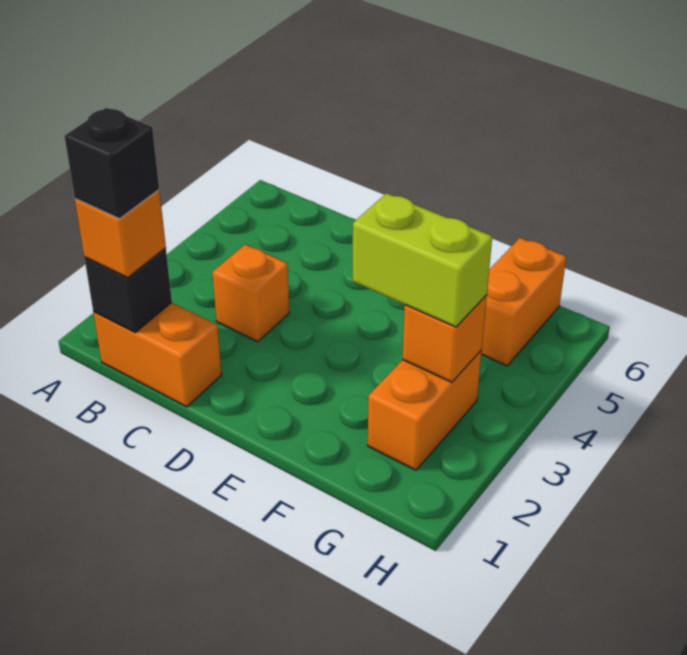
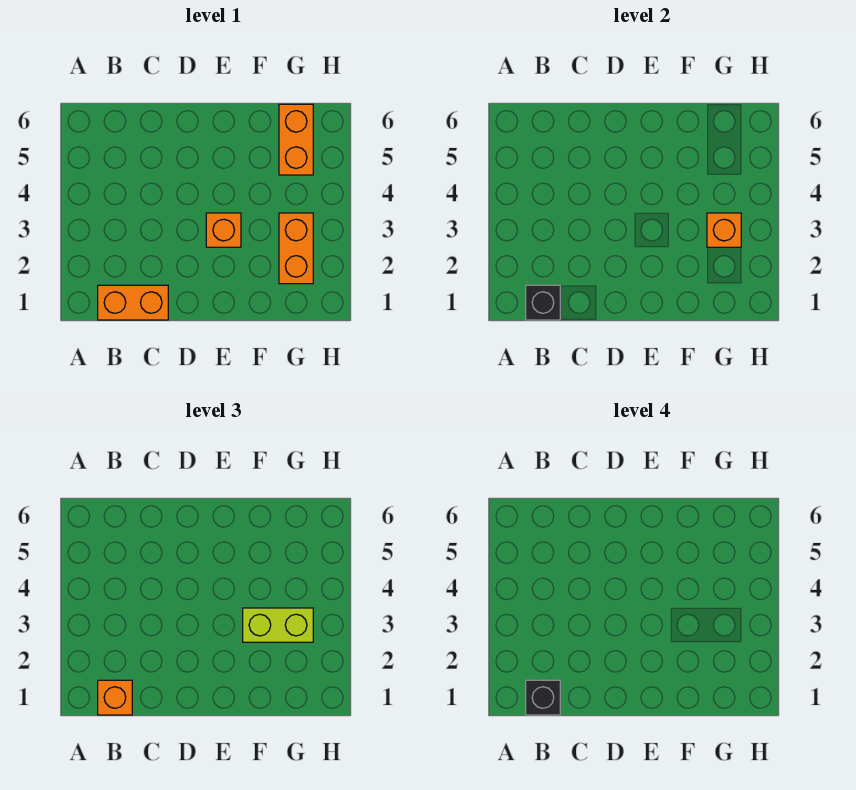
orange 1x1 brick [212,244,289,342] -> orange 1x1 brick moved to [206,213,241,247]

